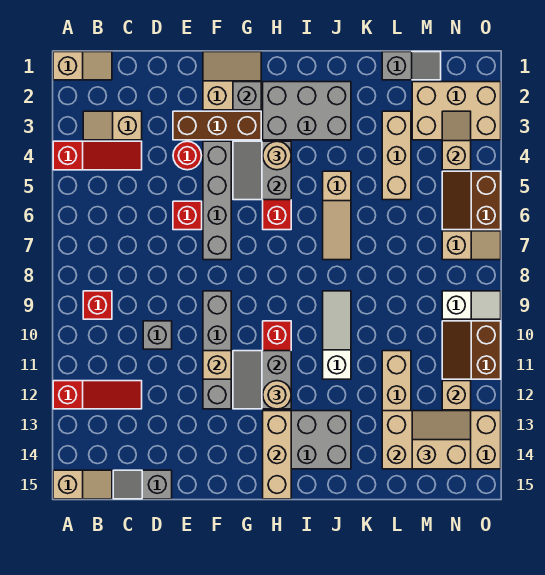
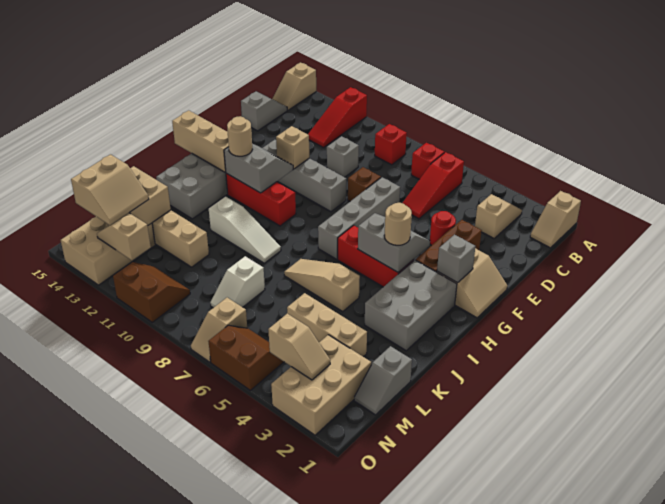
red 1x3 slope [53,141,142,170] -> red 1x3 slope moved to [403,152,464,219]
red 1x1 brick [173,201,202,230] -> red 1x1 brick moved to [411,143,444,179]
none -> brown 1x1 brick [348,167,381,201]
grey 1x4 brick [203,141,231,260] -> grey 1x4 brick turned to [318,177,400,259]
white 1x2 slope [442,291,501,319] -> white 1x2 slope moved to [210,256,265,308]

